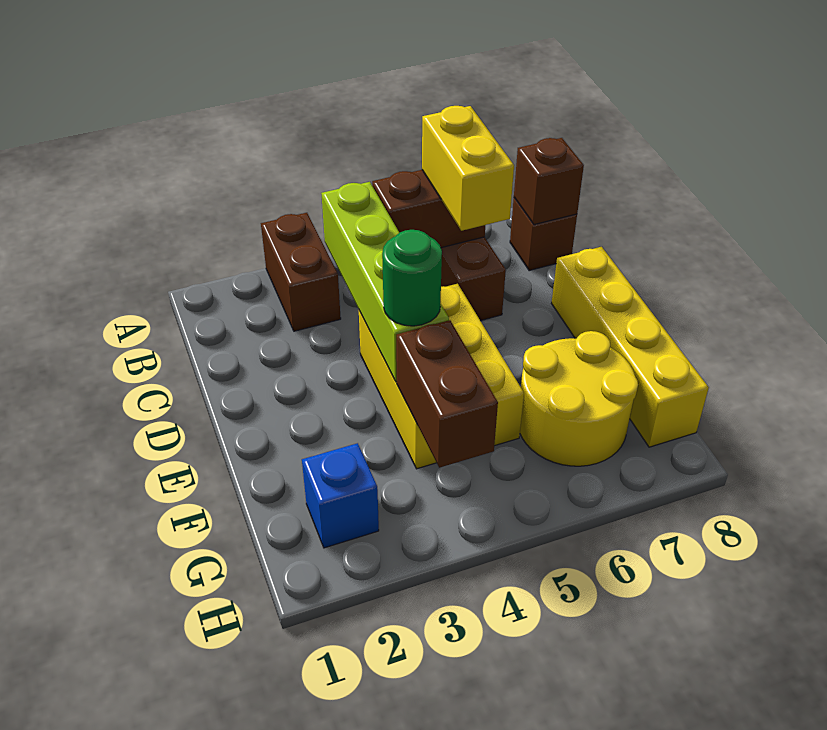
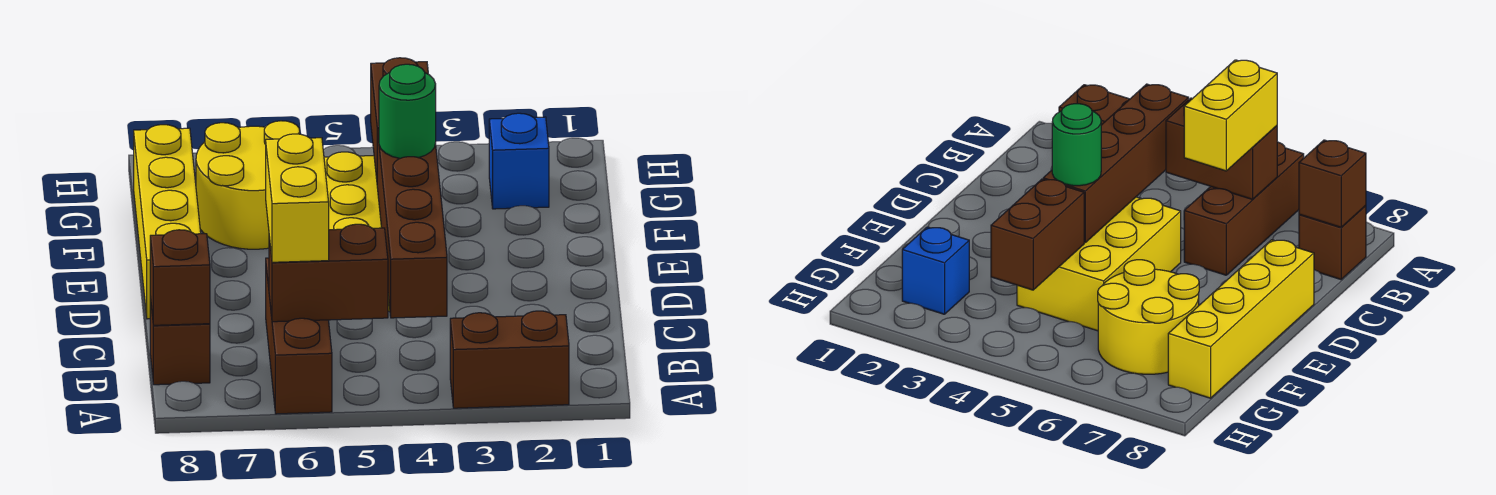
brown 1x2 brick [261,213,341,331] -> brown 1x2 brick turned to [450,311,569,408]
lime 1x4 brick [321,182,449,382] -> brown 1x4 brick [377,129,447,318]

